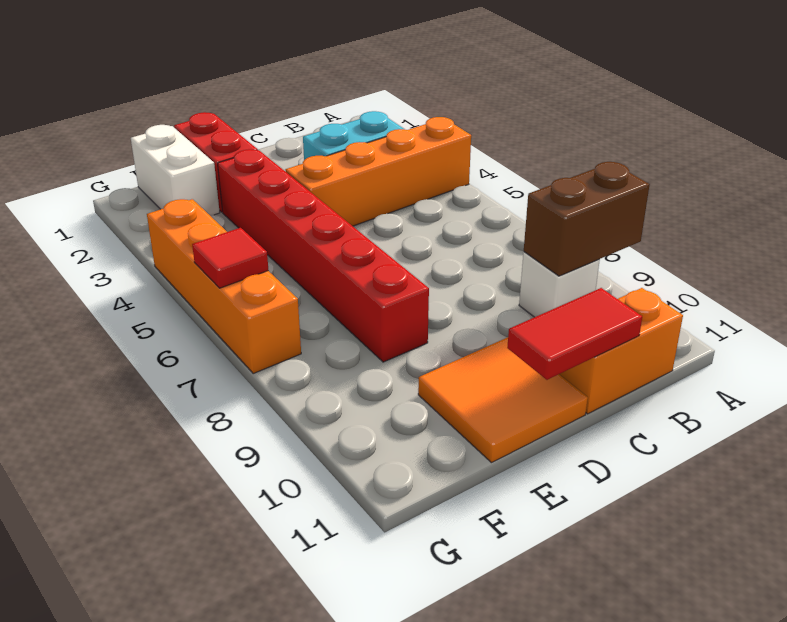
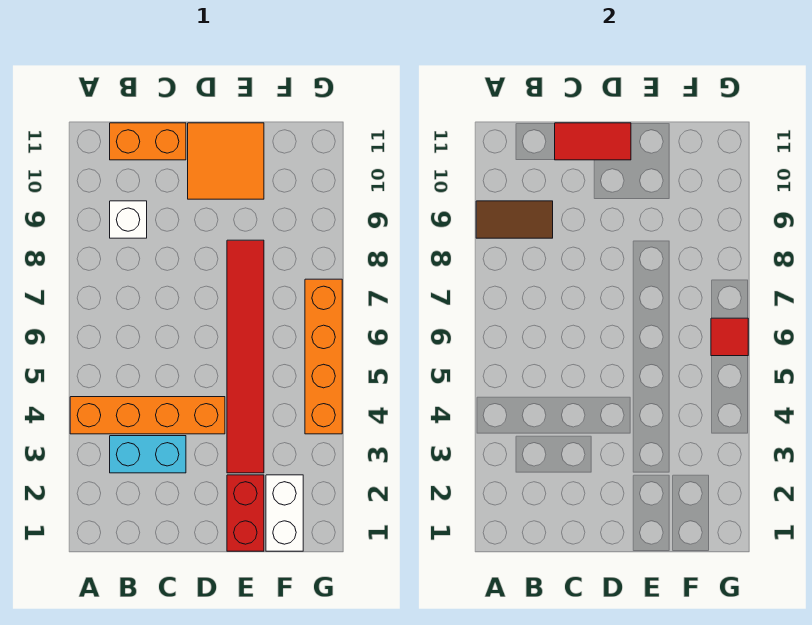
brown 1x2 brick [524,162,650,276] -> brown 1x2 tile [476,201,553,238]
red 1x6 brick [218,149,429,362] -> red 1x6 tile [227,240,264,473]

